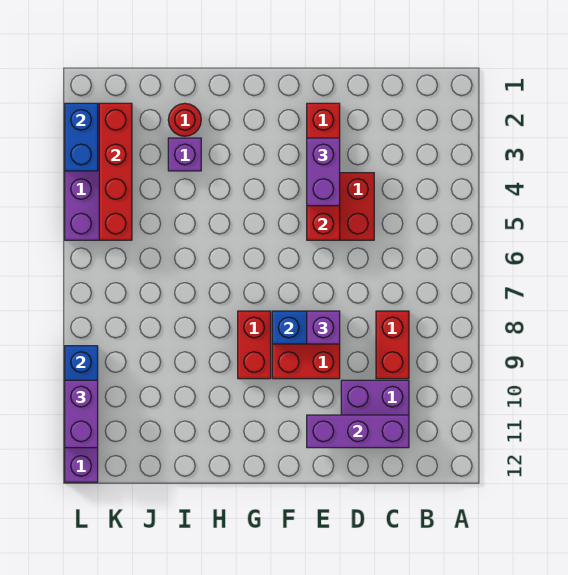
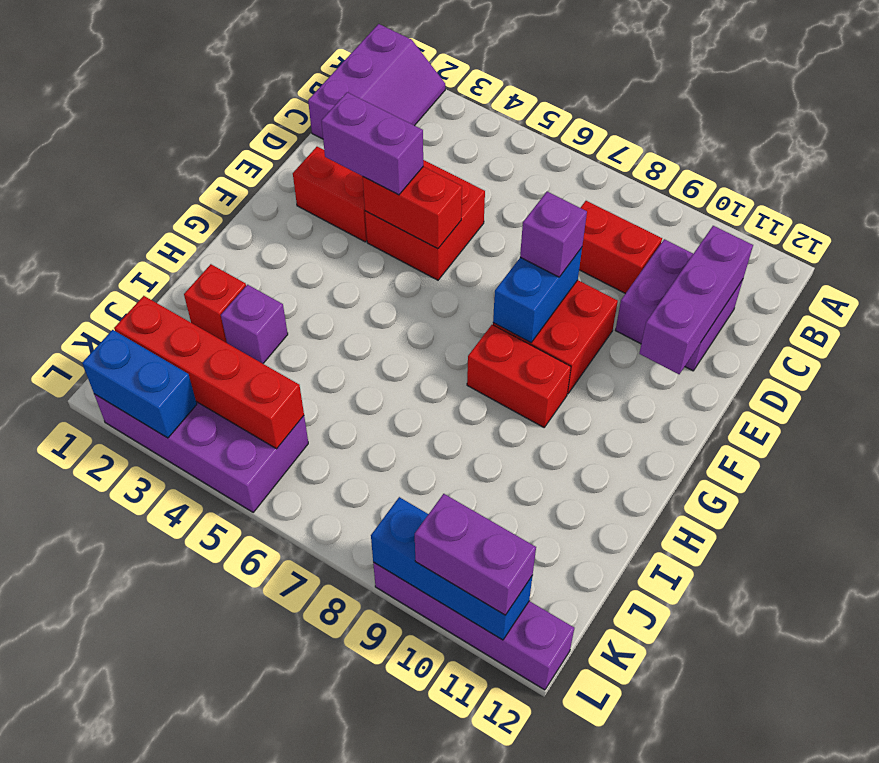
none -> purple 2x3 slope [308,24,445,139]
red 1x1 round brick [168,103,201,136] -> red 1x1 brick [184,264,246,343]

